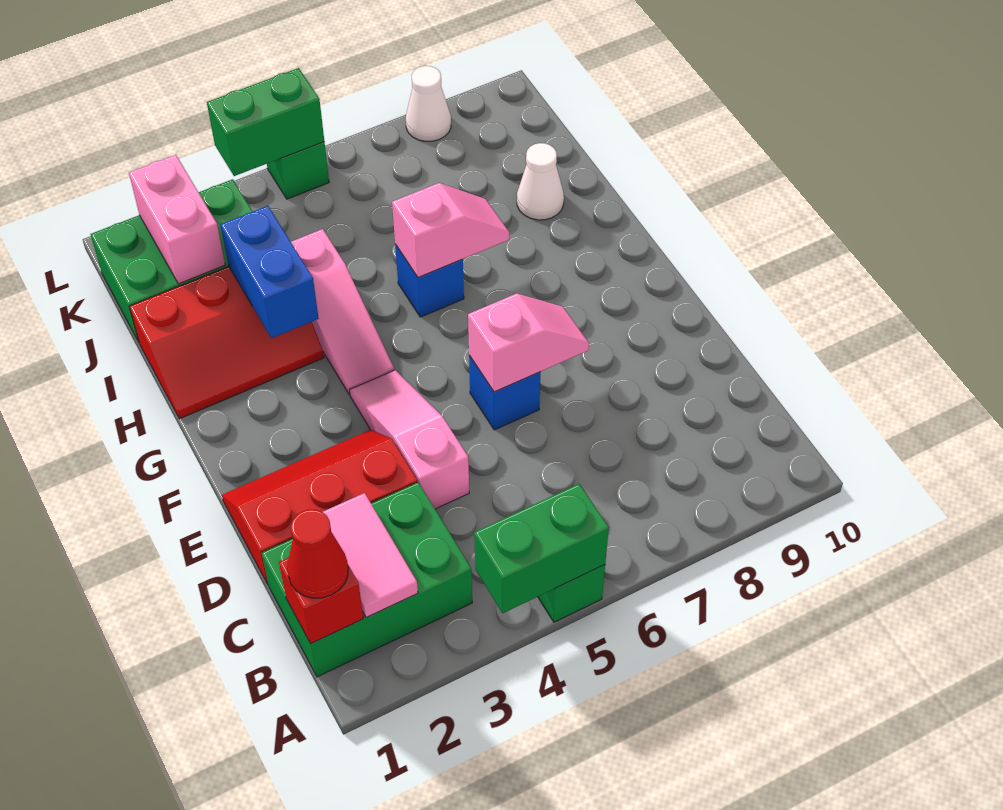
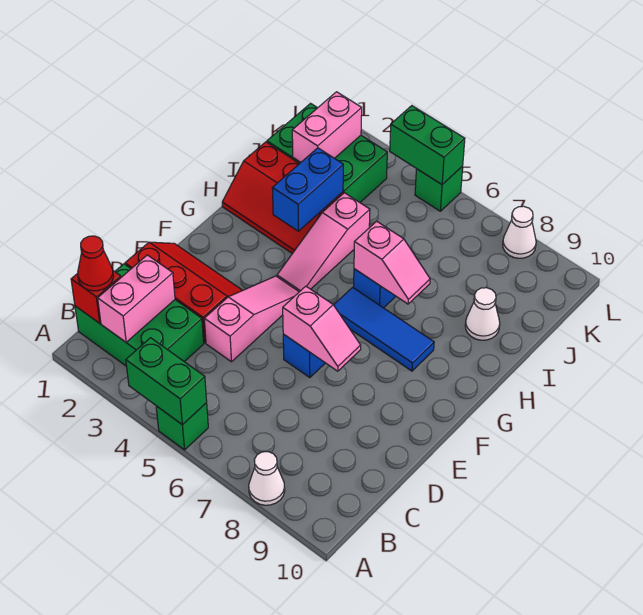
none -> white 1x1 cone [249,452,285,505]
pink 1x2 tile [323,493,418,618] -> pink 1x2 brick [98,255,175,342]
none -> blue 1x3 tile [334,287,434,371]

